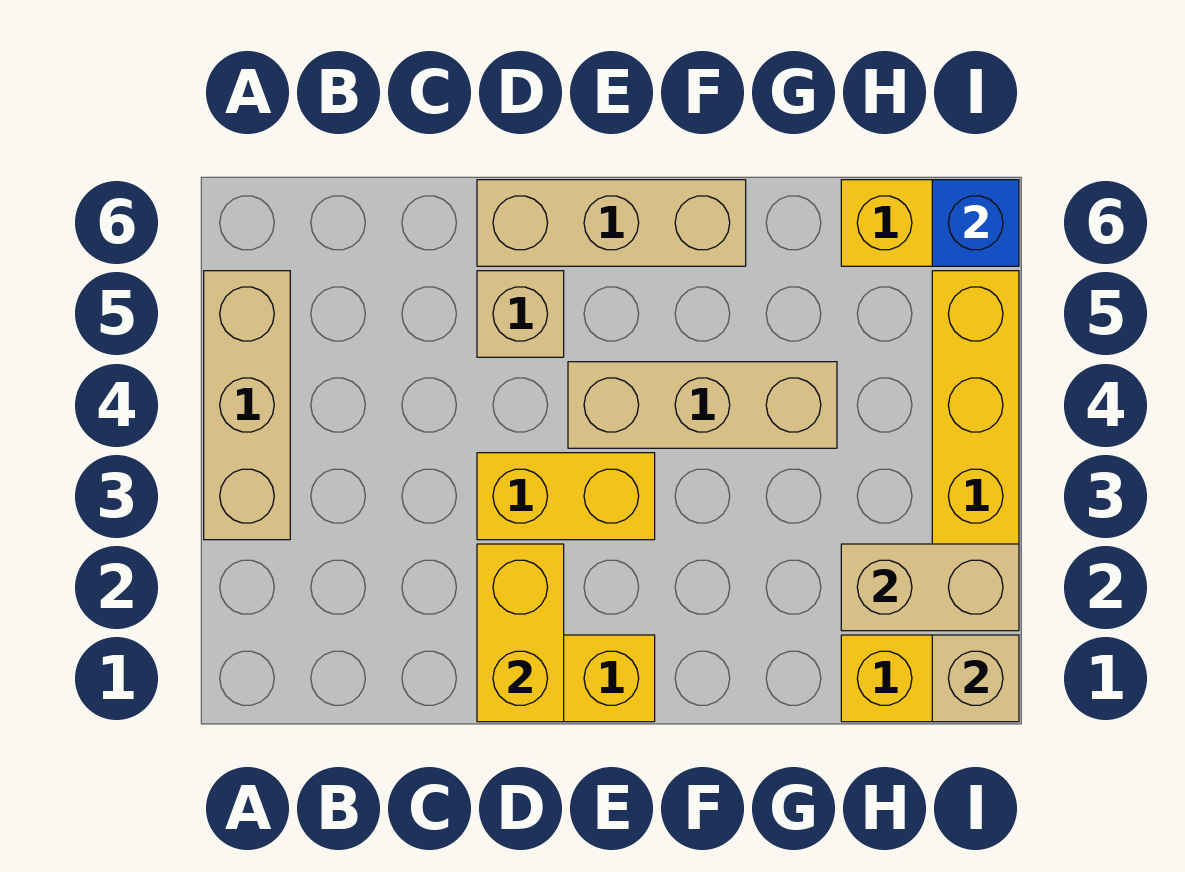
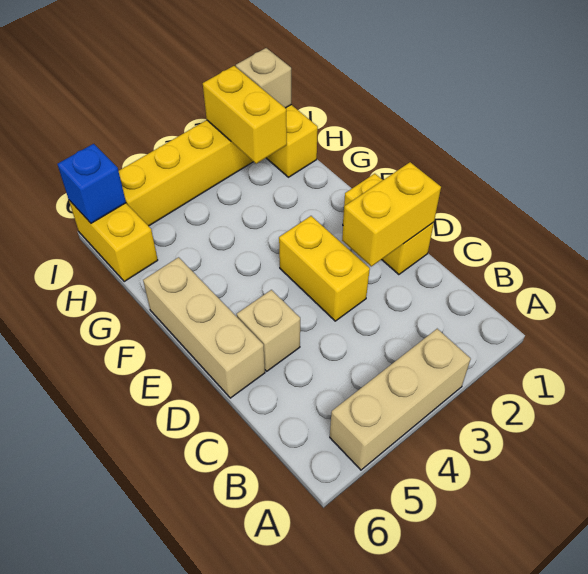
tan 1x3 brick [568,362,837,448] -> none
tan 1x2 brick [841,544,1019,631] -> yellow 1x2 brick [203,66,287,164]

